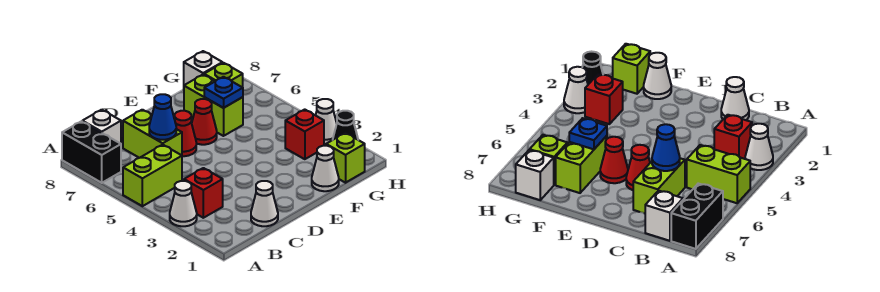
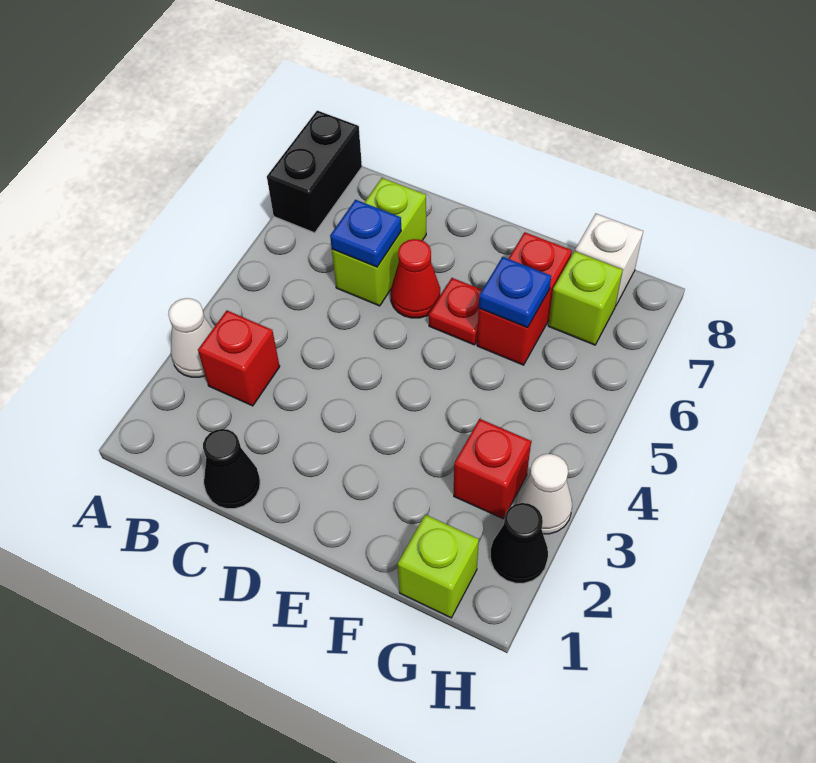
lime 1x2 brick [123,145,182,206] -> none
white 1x1 brick [82,110,121,144] -> none
white 1x1 cone [251,181,278,226] -> black 1x1 cone [203,429,260,509]
blue 1x1 cone [149,94,176,140] -> blue 1x1 plate [330,200,401,267]
red 1x1 cone [192,99,217,145] -> red 1x1 plate [429,278,482,345]
white 1x1 cone [312,146,339,191] -> none
lime 1x2 brick [184,75,243,136] -> red 1x2 brick [477,232,572,365]

